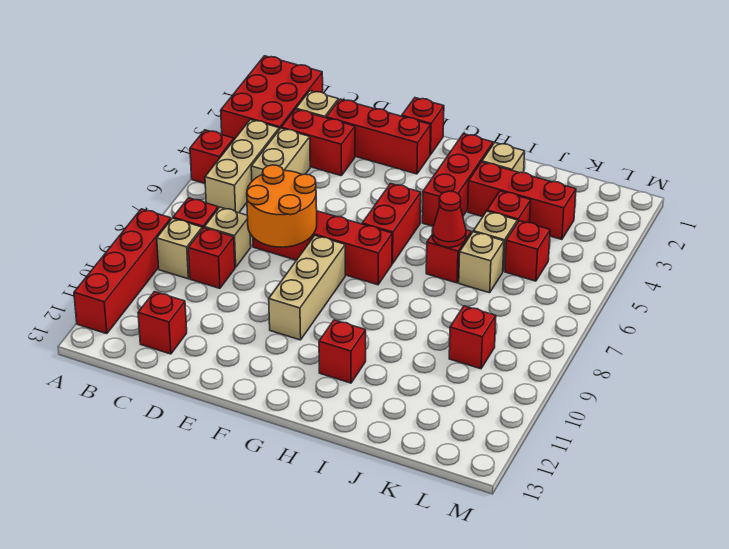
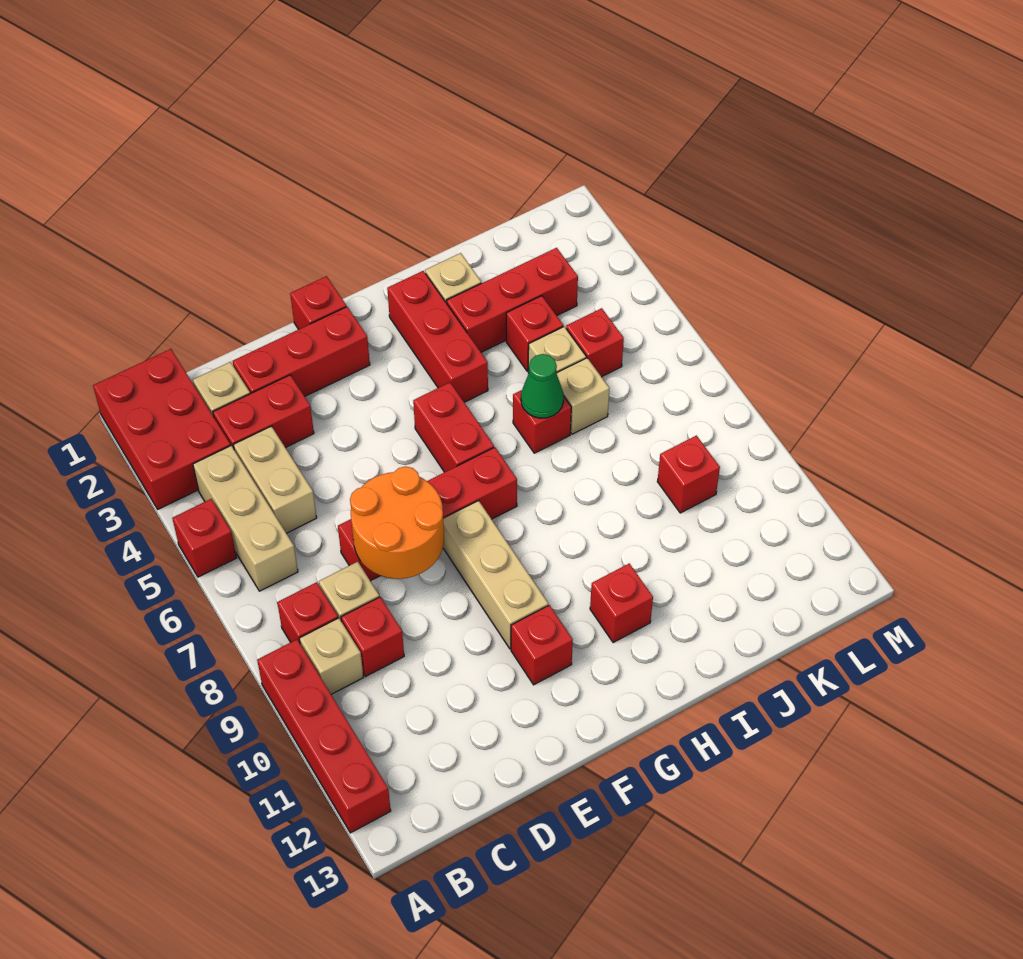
red 1x1 brick [138,292,187,354] -> red 1x1 brick moved to [511,605,573,685]
red 1x1 cone [432,191,466,247] -> green 1x1 cone [521,354,564,418]

